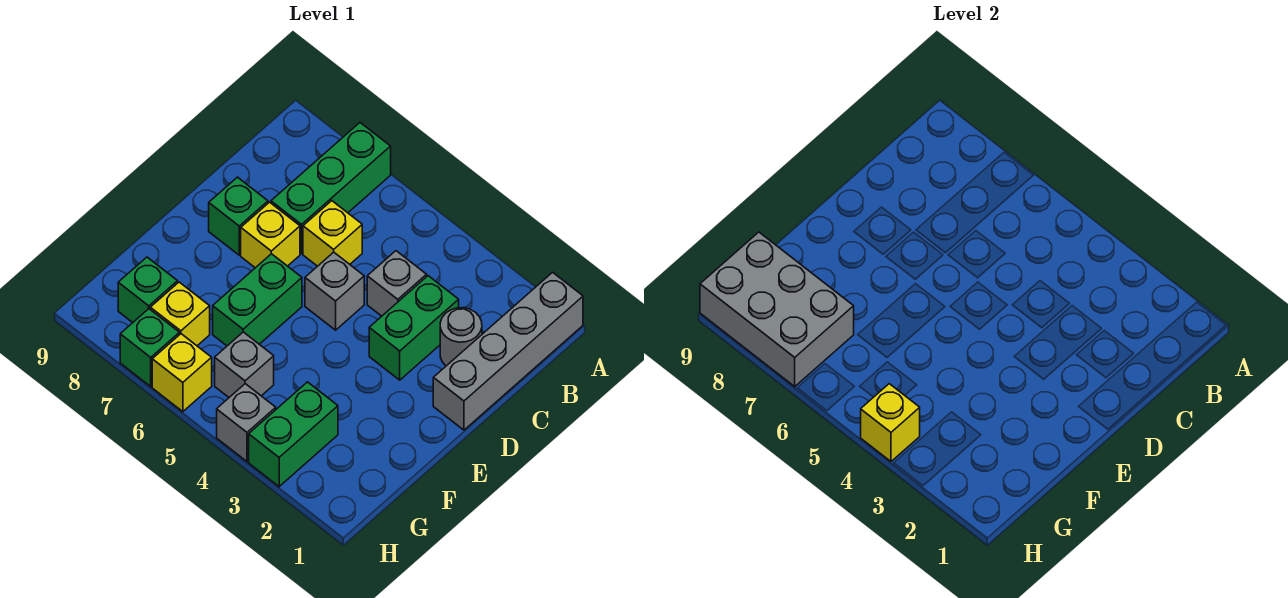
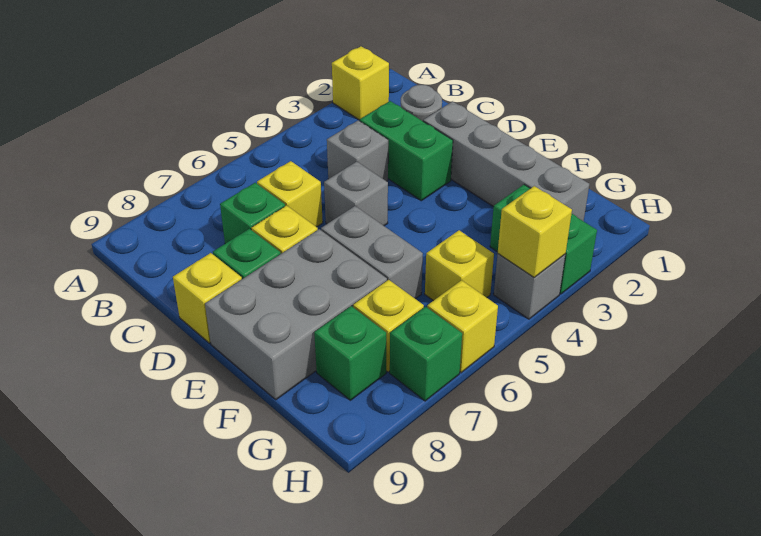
grey 1x4 brick [433,272,583,430] -> grey 1x4 brick moved to [423,101,589,221]
none -> yellow 1x1 brick [332,46,389,120]
green 1x3 brick [271,123,391,254] -> green 1x1 brick [220,183,285,244]
none -> yellow 1x1 brick [173,253,242,343]
green 1x2 brick [213,254,302,346] -> grey 1x2 brick [321,206,423,299]
grey 1x1 brick [215,332,274,397] -> yellow 1x1 brick [425,230,494,301]
grey 2x3 brick [700,232,854,387] -> grey 2x3 brick moved to [205,229,387,400]

